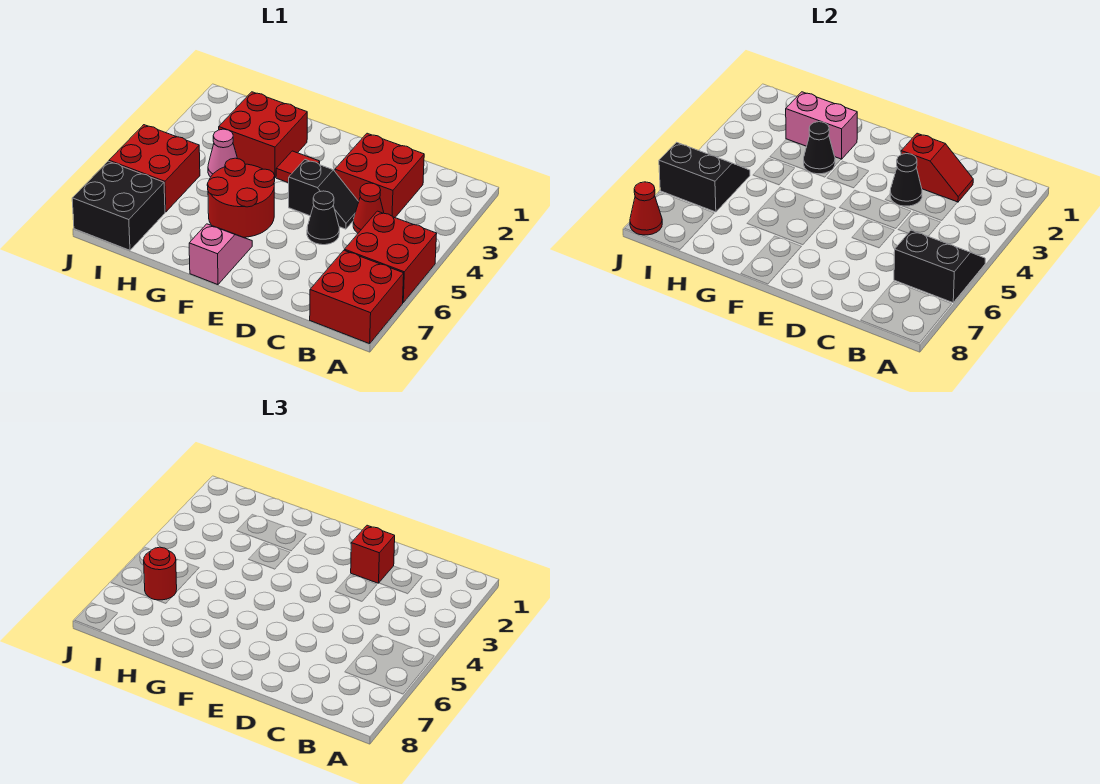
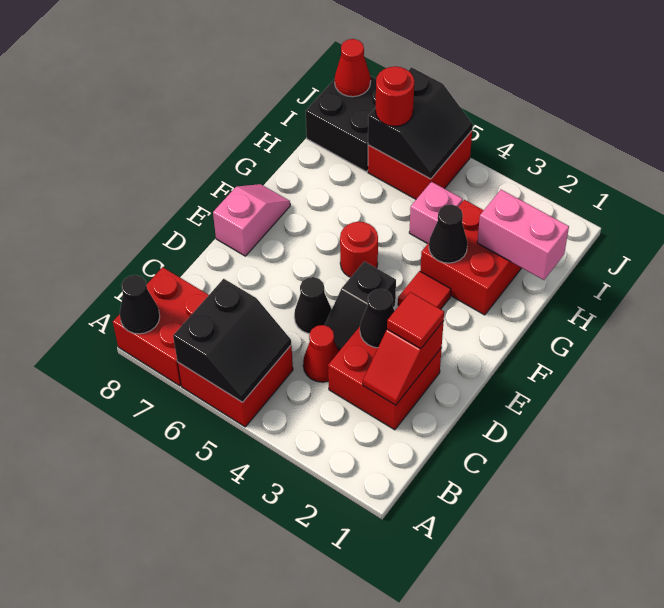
none -> black 1x1 cone [120,275,160,334]
red 1x1 brick [351,525,395,583] -> red 1x1 tile [387,292,444,349]
red 2x2 round brick [207,158,275,237] -> red 1x1 round brick [340,222,378,277]
pink 1x2 slope [189,224,252,285] -> pink 1x2 slope turned to [213,184,290,256]
pink 1x2 brick [786,92,857,159] -> pink 1x2 brick turned to [477,190,569,280]
pink 1x1 cone [208,129,238,177] -> pink 1x1 brick [409,182,463,244]

